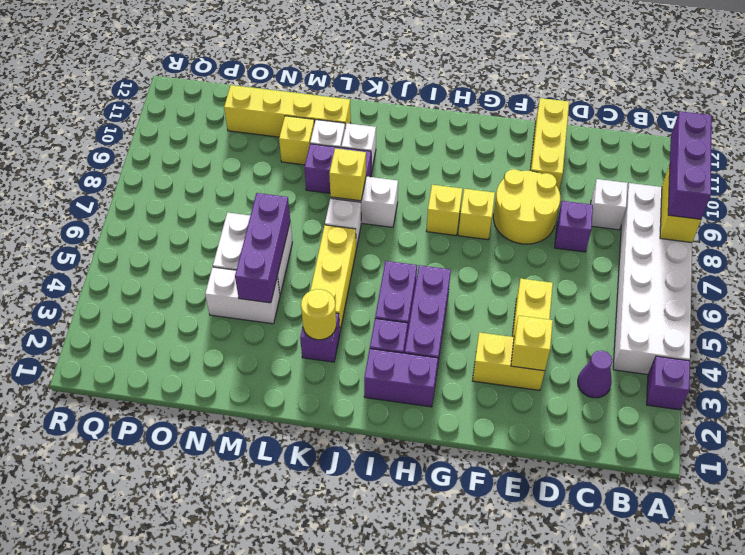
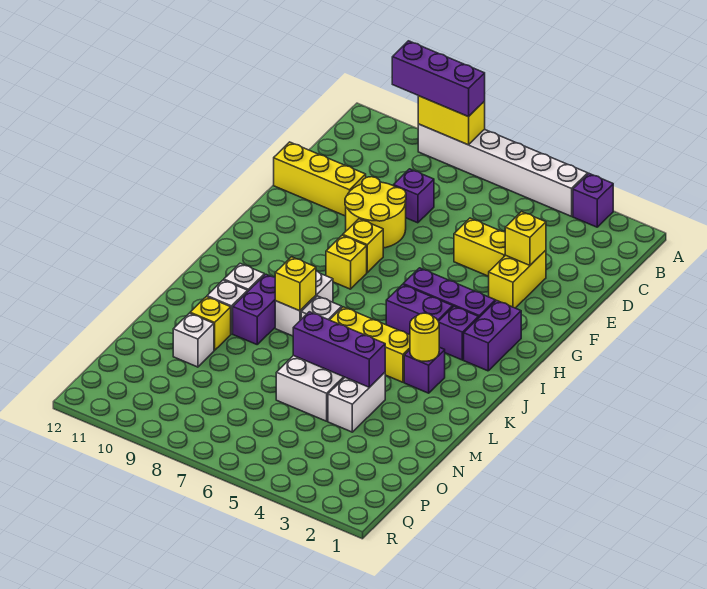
white 2x6 brick [613,183,692,374] -> white 1x6 brick [418,124,588,216]
purple 1x1 cone [578,351,612,398] -> none
white 1x1 brick [591,179,628,230] -> white 1x1 brick moved to [173,313,214,367]
yellow 1x4 brick [224,85,351,137] -> none

